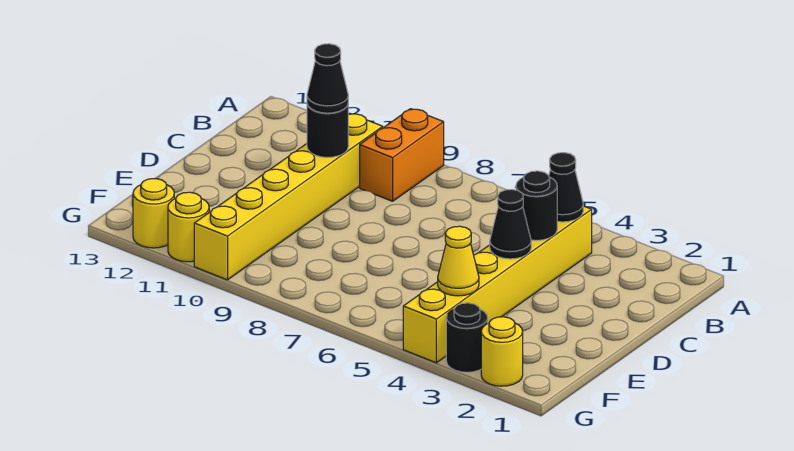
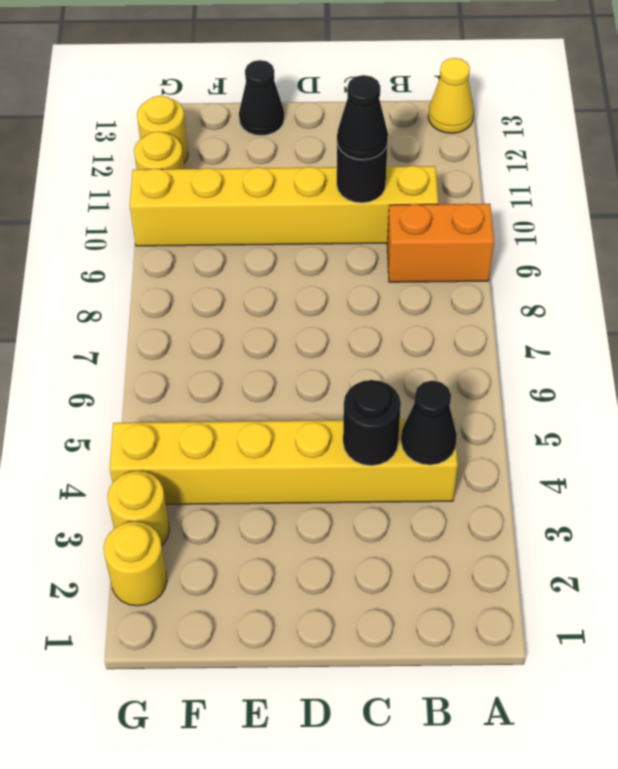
black 1x1 cone [490,189,531,259] -> black 1x1 cone moved to [239,60,284,136]
yellow 1x1 cone [438,226,479,296] -> yellow 1x1 cone moved to [428,58,474,133]
black 1x1 round brick [446,303,488,372] -> yellow 1x1 round brick [108,471,169,546]

